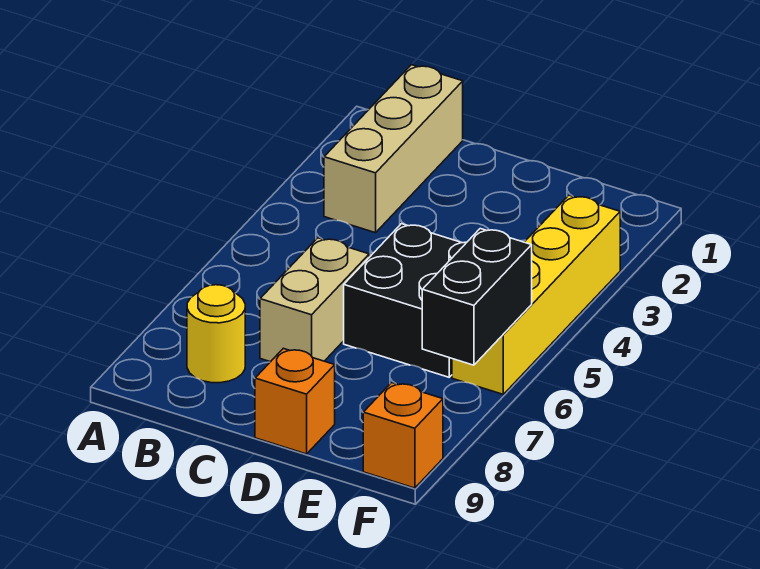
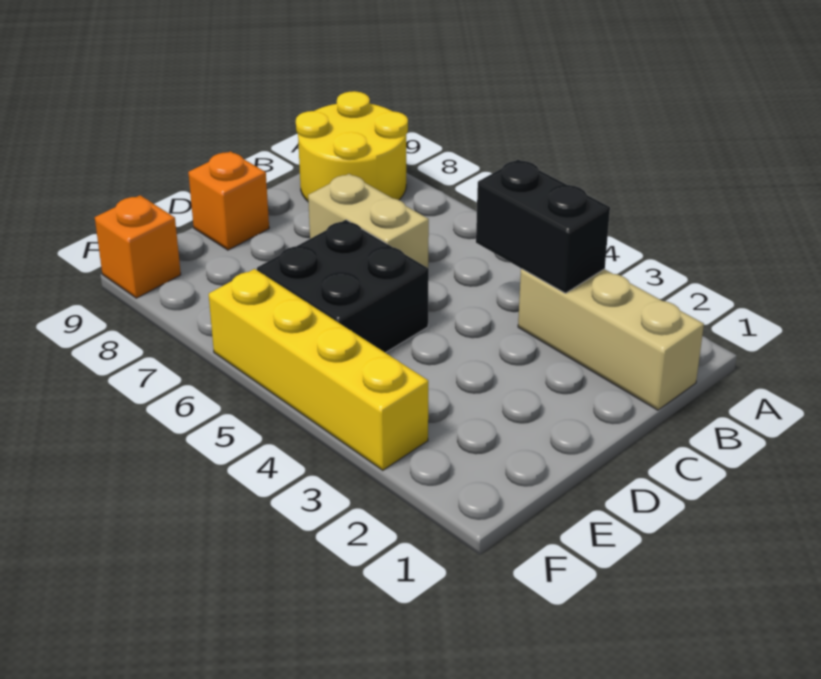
yellow 1x1 round brick [187,285,245,383] -> yellow 2x2 round brick [296,91,408,201]
black 1x2 brick [422,229,532,365] -> black 1x2 brick moved to [476,159,610,293]

